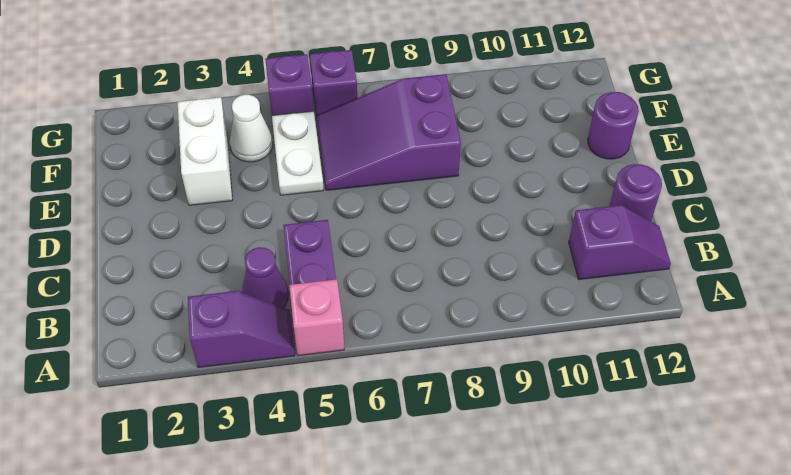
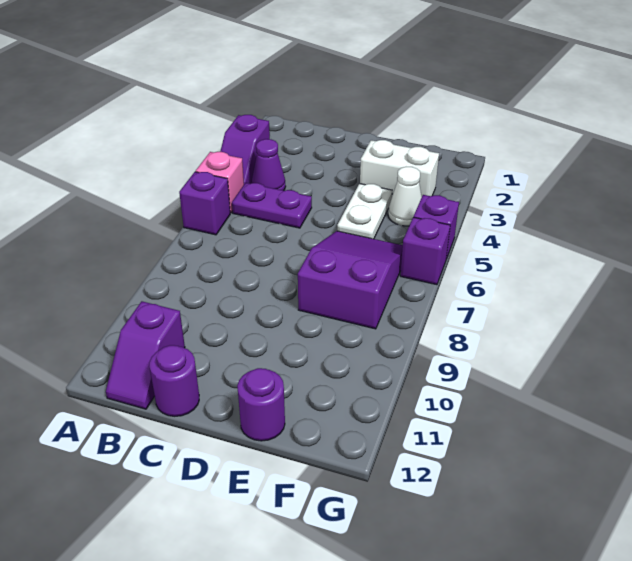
none -> purple 1x1 brick [179,172,230,235]
white 1x2 plate [272,111,324,195] -> white 1x2 plate turned to [337,184,392,239]

